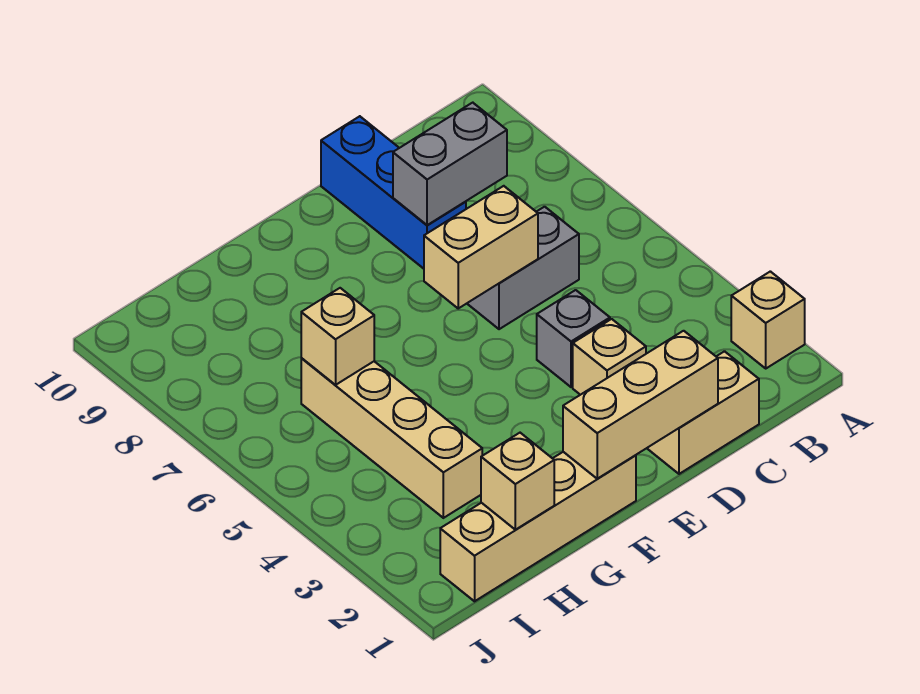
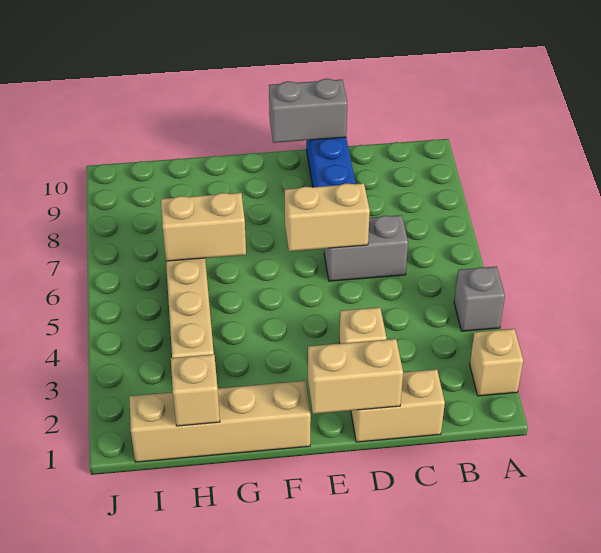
grey 1x2 brick [393,103,507,225] -> grey 1x2 brick moved to [269,79,347,143]
tan 1x3 brick [563,331,718,479] -> tan 1x2 brick [308,339,403,414]
grey 1x1 brick [537,290,610,387] -> grey 1x1 brick moved to [454,266,505,331]
tan 1x1 brick [301,288,374,385] -> tan 1x2 brick [161,193,246,261]

